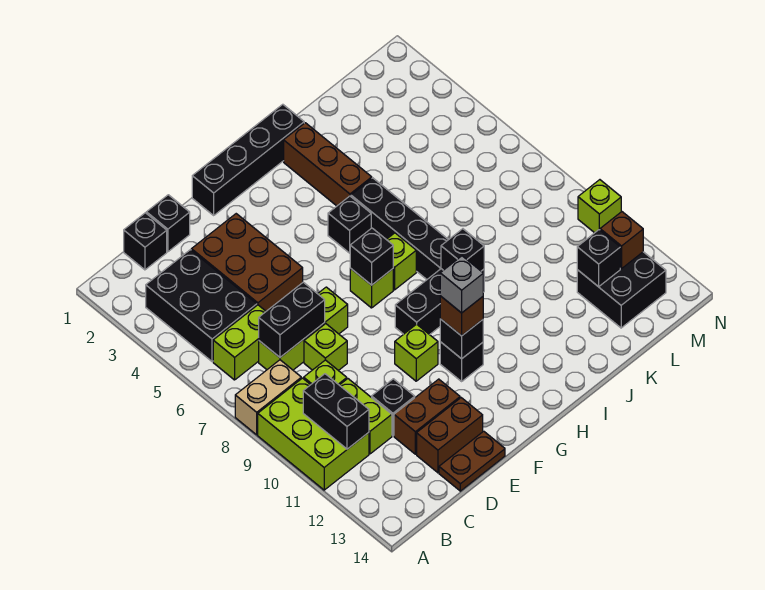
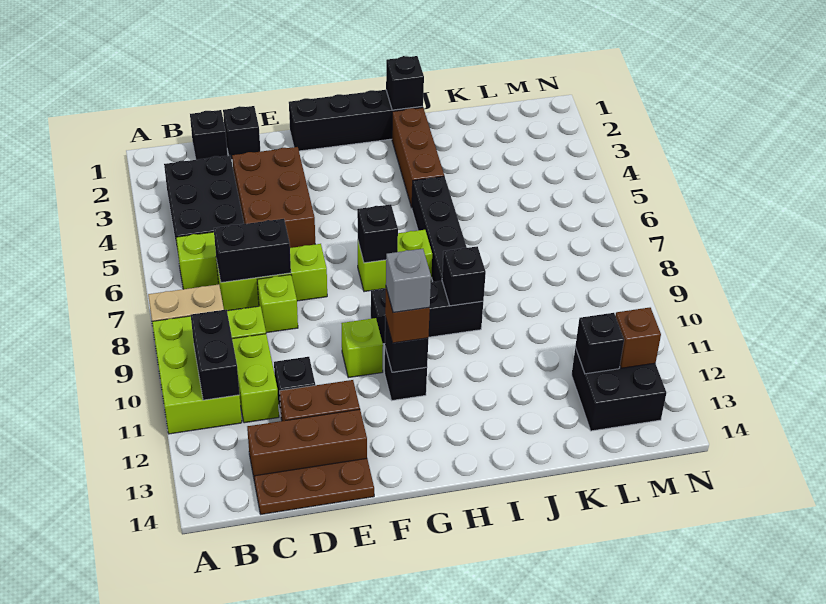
brown 1x2 brick [417,398,483,473] -> brown 1x3 brick [247,409,367,481]
brown 1x2 plate [439,431,505,491] -> brown 1x3 plate [254,458,374,514]
black 1x1 brick [328,196,371,253] -> black 1x1 brick moved to [386,56,424,110]
lime 1x1 brick [578,180,621,233] -> none

